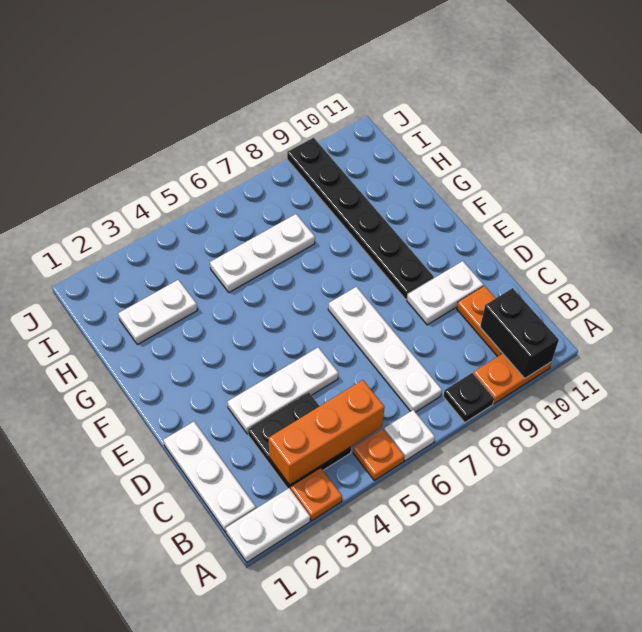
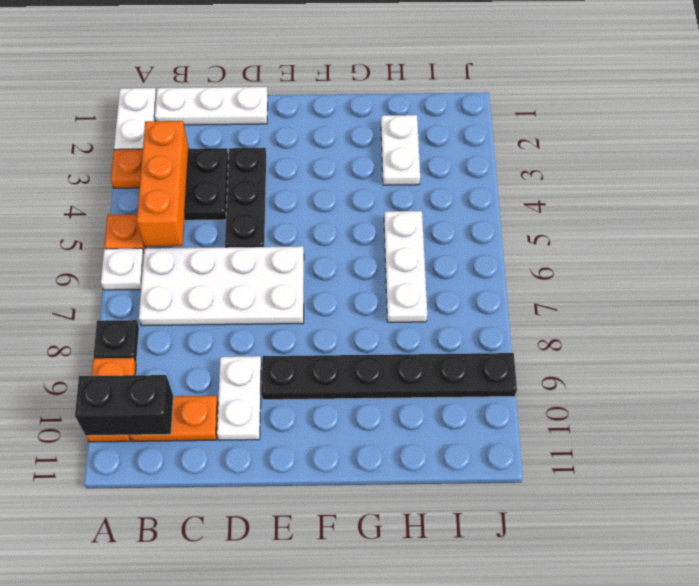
white 1x4 plate [328,287,442,412] -> white 2x4 plate [139,246,304,326]
white 1x3 plate [228,347,338,434] -> black 1x3 plate [225,148,266,247]

